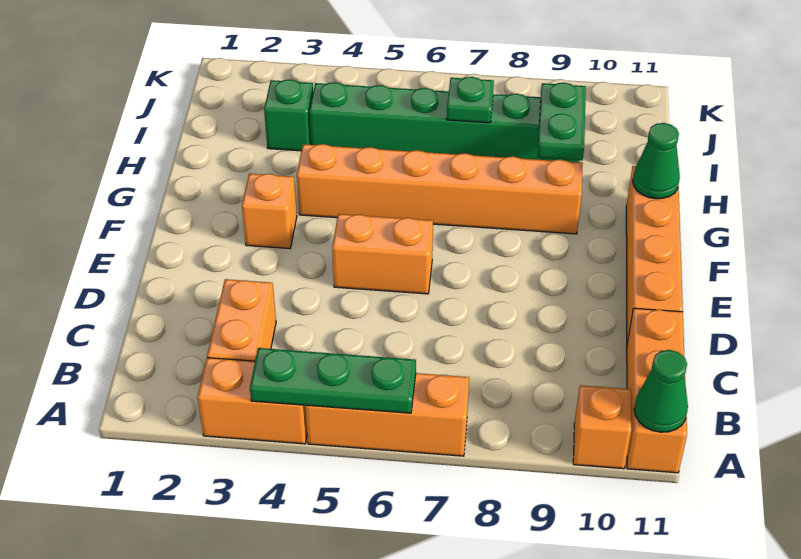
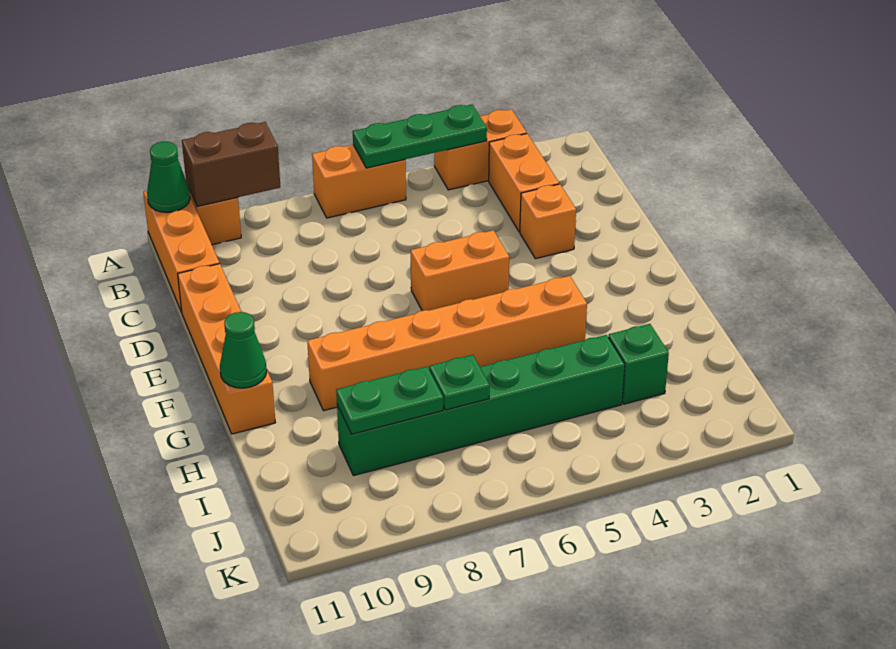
orange 1x3 brick [305,373,469,456] -> orange 1x2 brick [312,145,406,218]
none -> brown 1x2 brick [182,122,280,206]
orange 1x1 brick [242,174,297,249] -> orange 1x1 brick moved to [520,184,576,259]
green 1x2 plate [538,83,586,161] -> green 1x2 plate turned to [336,366,443,434]

